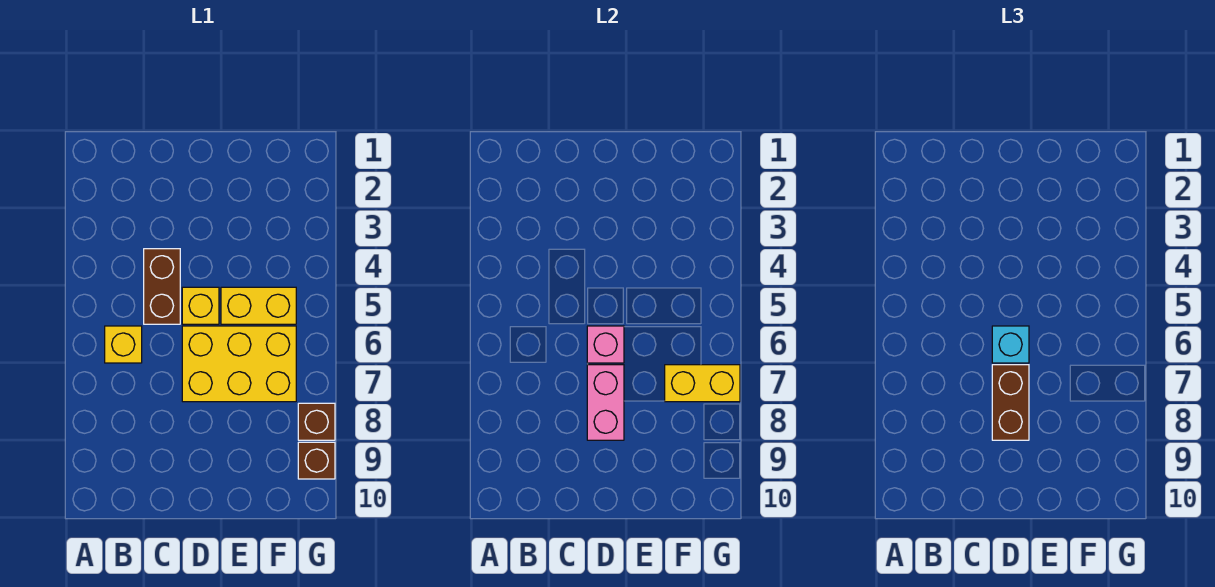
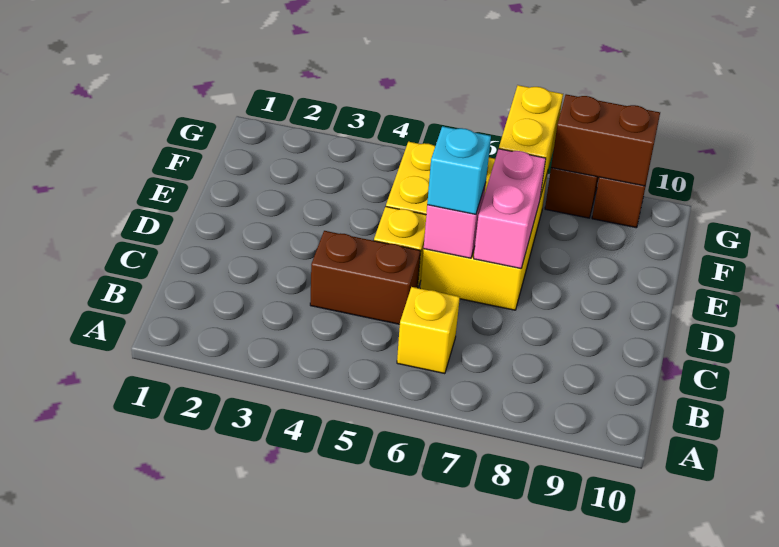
pink 1x2 brick [587,365,624,440] -> pink 1x2 brick turned to [474,149,546,269]
brown 1x2 brick [992,365,1029,440] -> brown 1x2 brick moved to [551,94,660,186]

